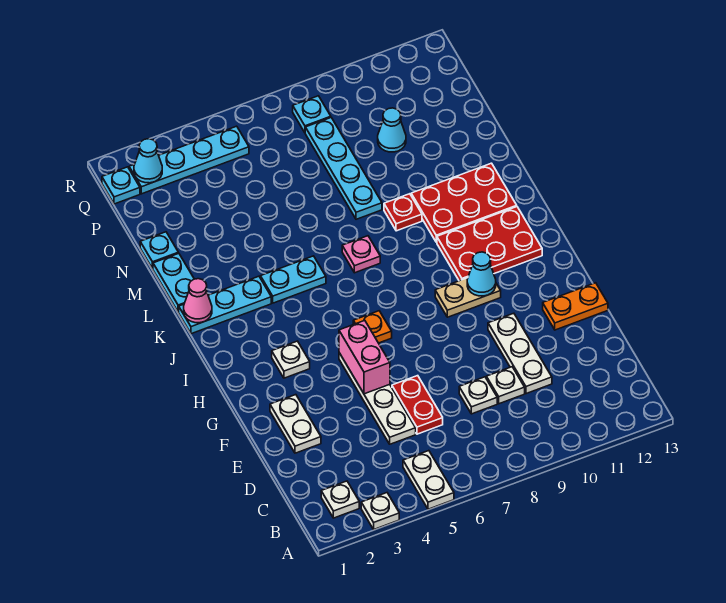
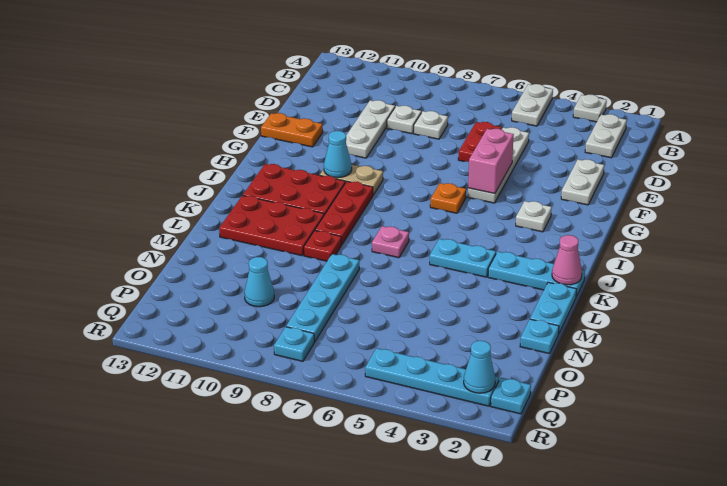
white 1x1 plate [321,481,359,518] -> white 1x2 plate [585,114,627,158]
none -> red 1x3 plate [315,181,373,245]

